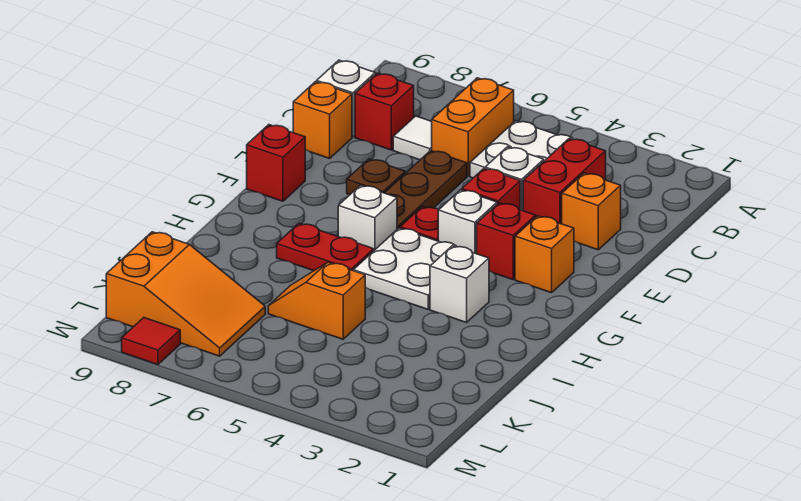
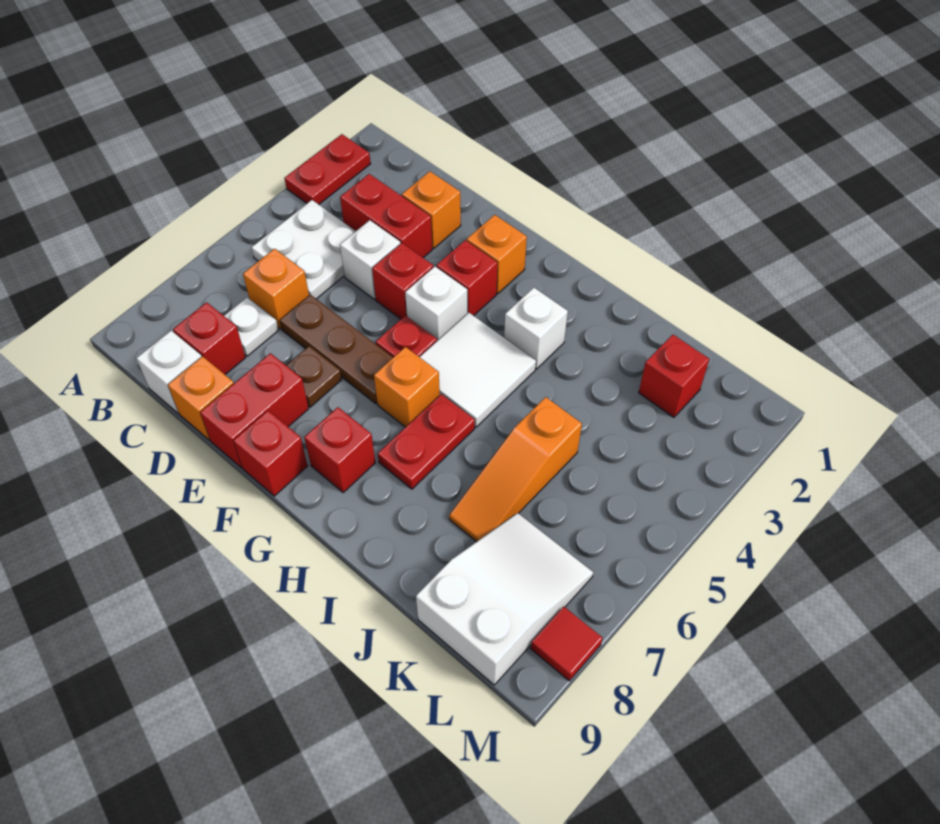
none -> red 1x2 plate [285,134,370,204]
orange 1x2 brick [432,78,514,176] -> orange 1x1 brick [243,249,309,329]
white 1x1 tile [393,116,432,160] -> white 1x1 plate [224,298,279,356]
none -> red 1x2 brick [200,353,309,468]
white 2x2 plate [353,228,457,309] -> white 2x2 tile [420,313,536,427]
white 1x1 brick [338,185,397,250] -> orange 1x1 brick [374,347,440,427]
none -> red 1x1 brick [304,407,375,493]
orange 1x2 slope [268,262,365,339] -> orange 1x3 slope [449,397,582,542]
none -> red 1x1 brick [639,335,709,417]
orange 2x3 slope [106,232,265,356] -> white 2x3 slope [416,513,593,685]

